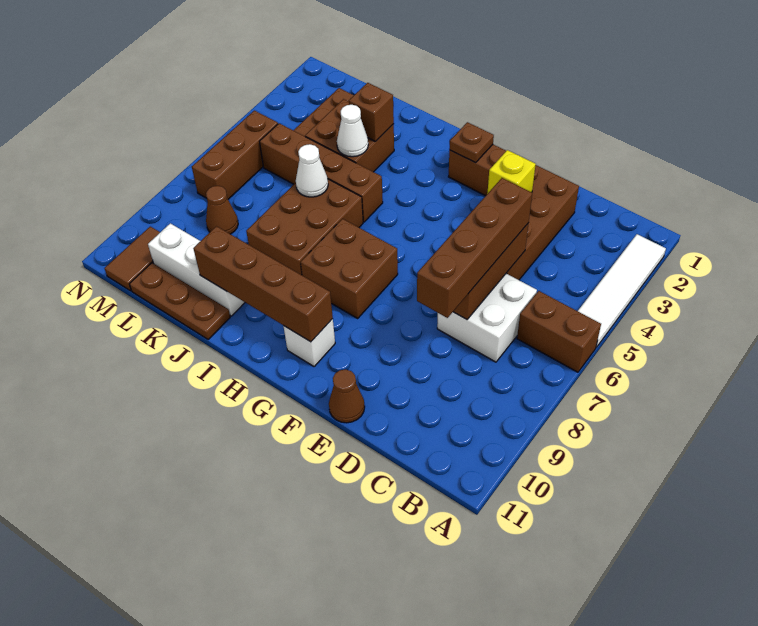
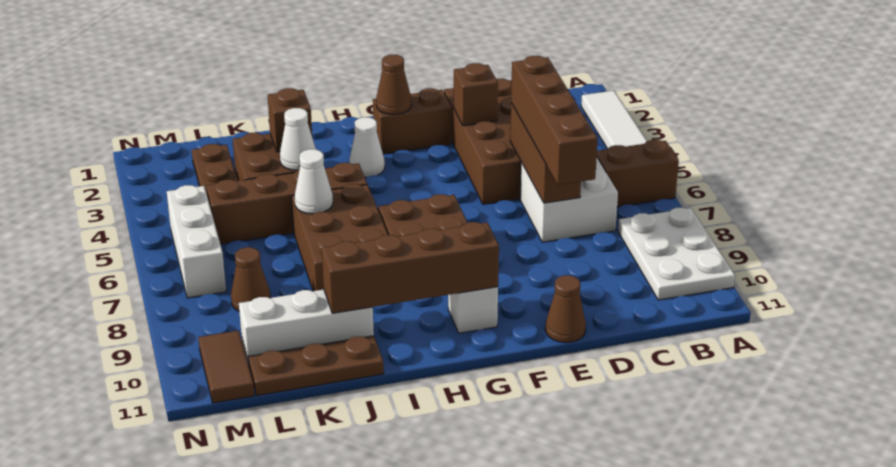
none -> white 2x3 plate [618,208,735,300]
yellow 1x1 brick [487,150,536,194] -> brown 1x1 brick [454,63,498,126]
brown 1x1 plate [449,122,494,163] -> brown 1x1 cone [376,55,412,115]
none -> white 1x1 cone [349,117,385,177]
brown 1x3 brick [192,110,278,199] -> white 1x3 brick [167,185,226,298]

